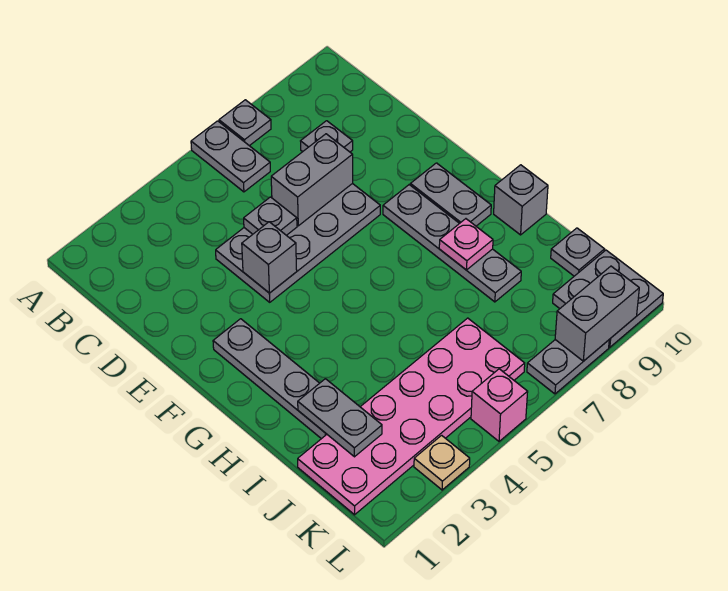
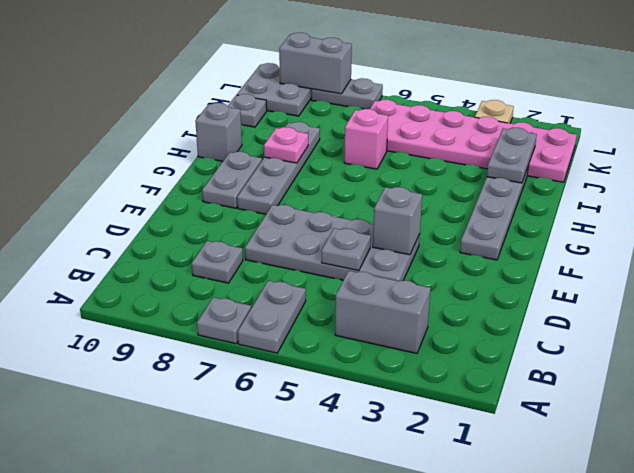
grey 1x2 brick [271,134,353,226] -> grey 1x2 brick moved to [335,271,431,353]
pink 1x1 brick [471,369,528,441] -> pink 1x1 brick moved to [344,109,388,169]

